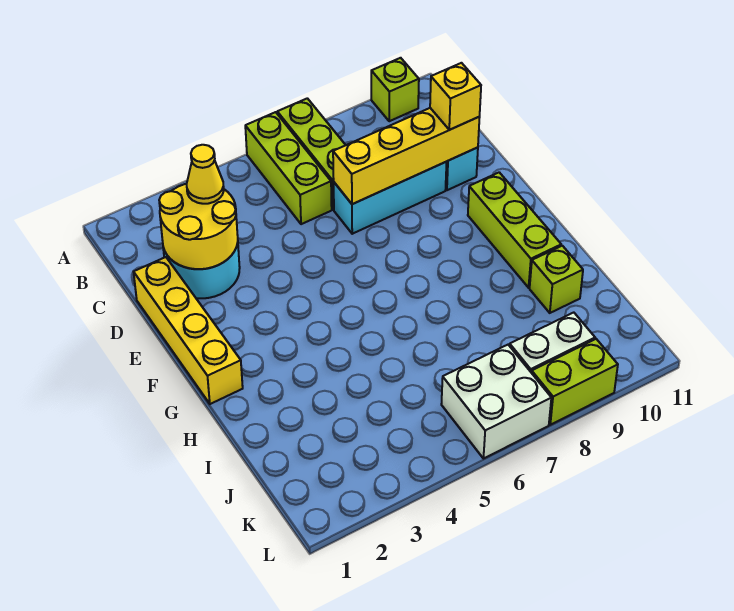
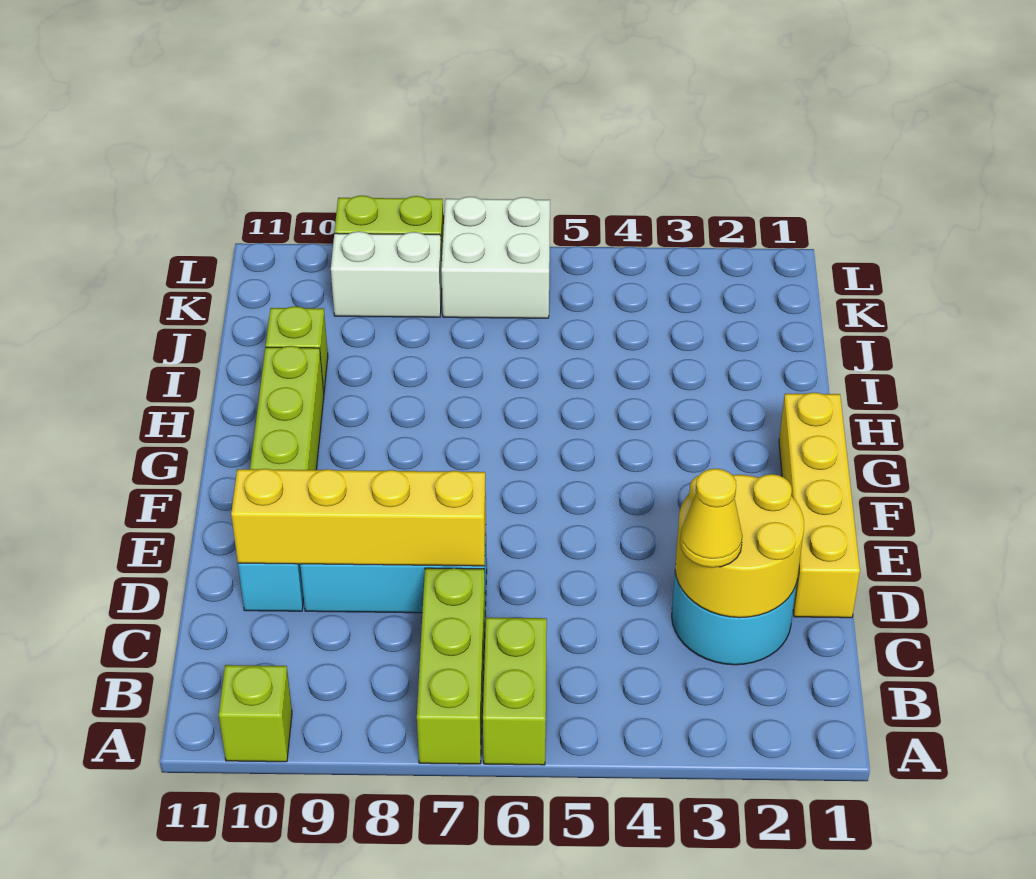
lime 1x3 brick [245,112,332,224] -> lime 1x2 brick [483,618,547,765]
yellow 1x1 brick [430,63,481,130] -> none

